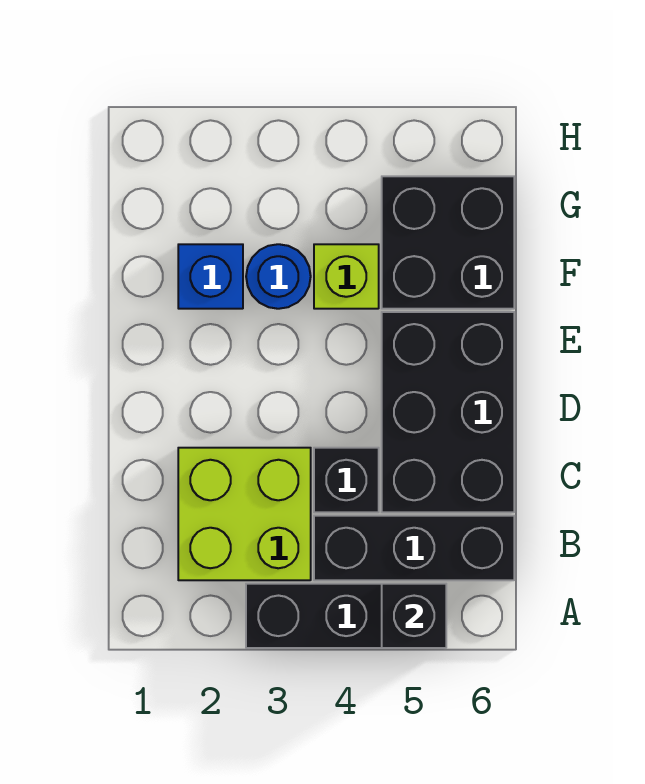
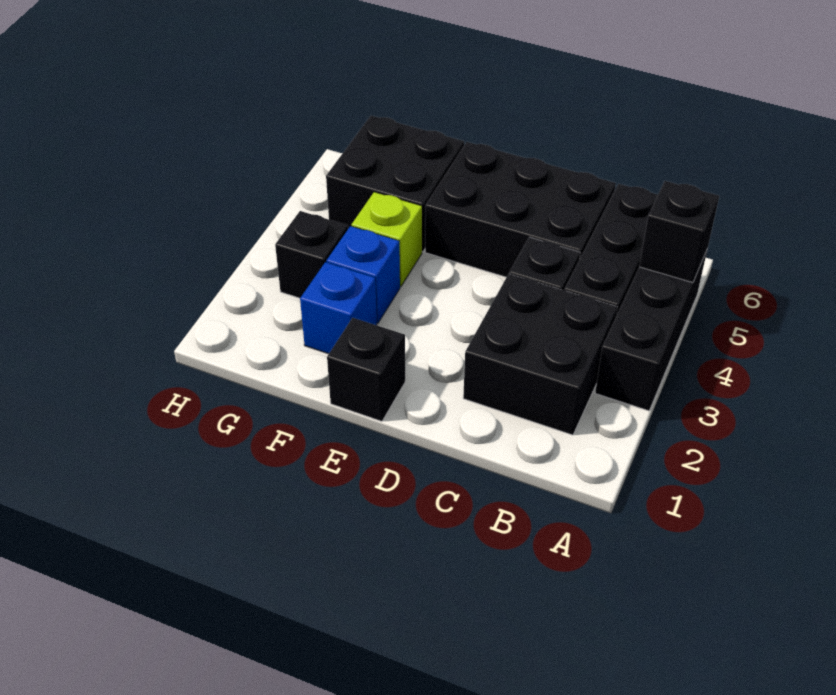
lime 2x2 brick [178,448,311,580] -> black 2x2 brick [463,274,618,435]
none -> black 1x1 brick [327,318,405,421]
blue 1x1 round brick [246,244,311,309] -> blue 1x1 brick [326,226,400,323]
none -> black 1x1 brick [275,211,348,298]

